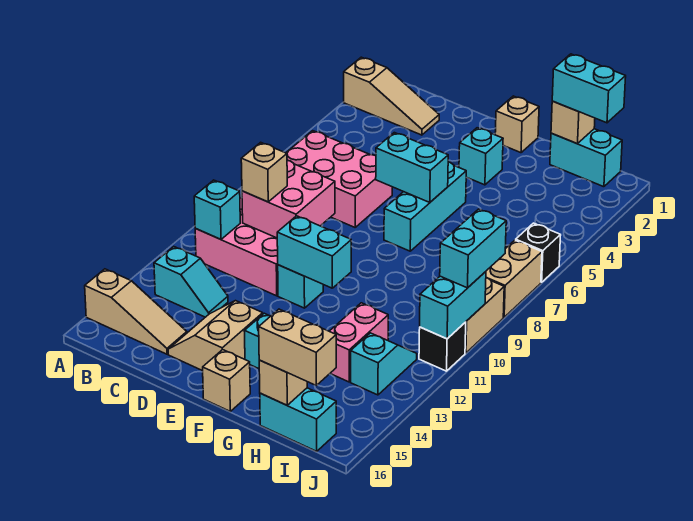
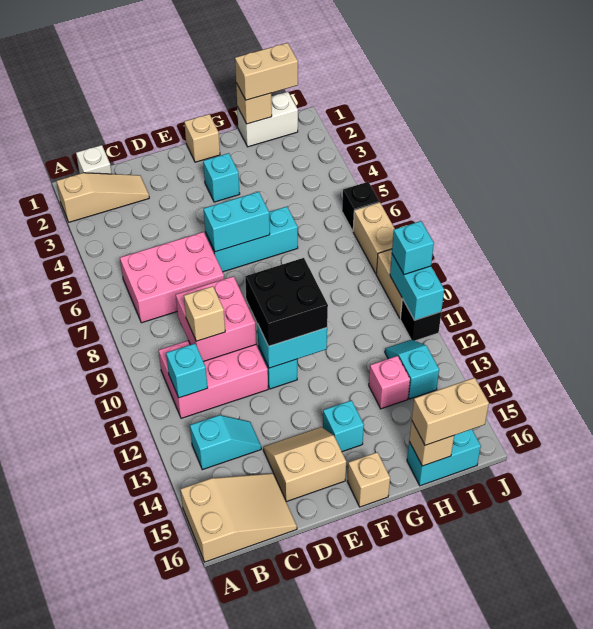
tan 1x3 slope [85,269,187,354] -> tan 2x3 slope [180,473,297,562]
none -> white 1x1 brick [76,145,112,174]
tan 2x2 slope [168,301,263,371] -> tan 2x2 slope turned to [263,427,346,502]
none -> black 2x2 brick [245,258,328,346]
cyan 1x3 brick [384,162,467,251] -> cyan 1x3 brick turned to [205,207,298,272]
cyan 1x2 brick [550,129,622,187] -> white 1x2 brick [237,92,298,147]
cyan 1x2 brick [552,54,626,123] -> tan 1x2 brick [235,43,298,100]
pink 1x2 brick [329,303,388,382] -> pink 1x1 brick [369,356,410,409]
cyan 1x2 brick [440,209,506,288] -> cyan 1x1 brick [392,221,434,275]

